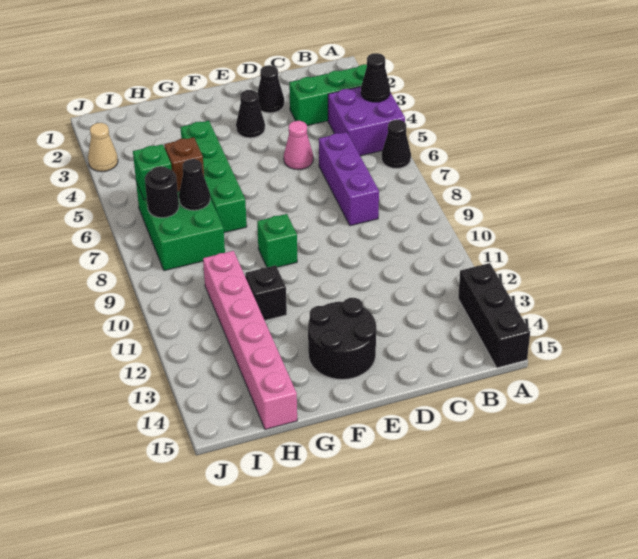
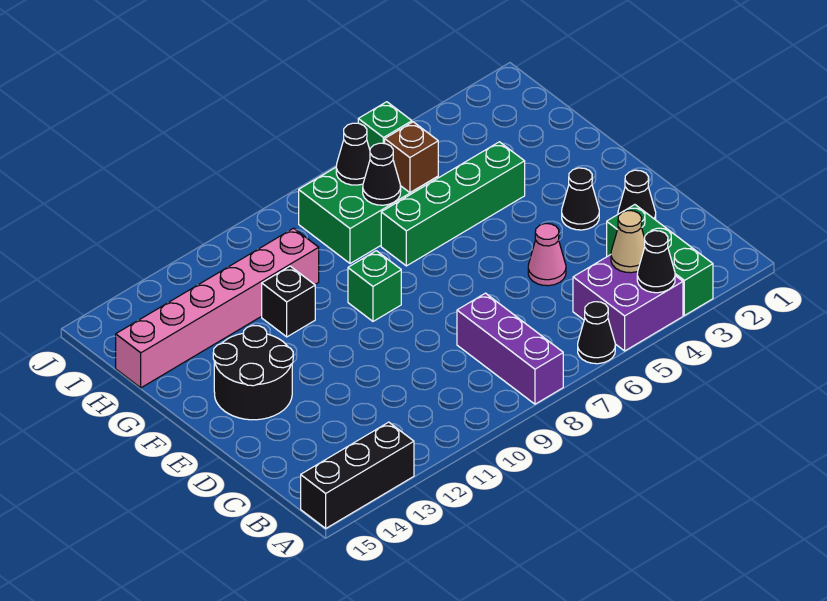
purple 1x3 brick [319,132,379,226] -> purple 1x3 brick turned to [457,293,563,404]
black 1x1 round brick [145,166,179,218] -> black 1x1 cone [336,123,370,185]
tan 1x1 cone [88,123,118,172] -> tan 1x1 cone moved to [611,211,645,273]

